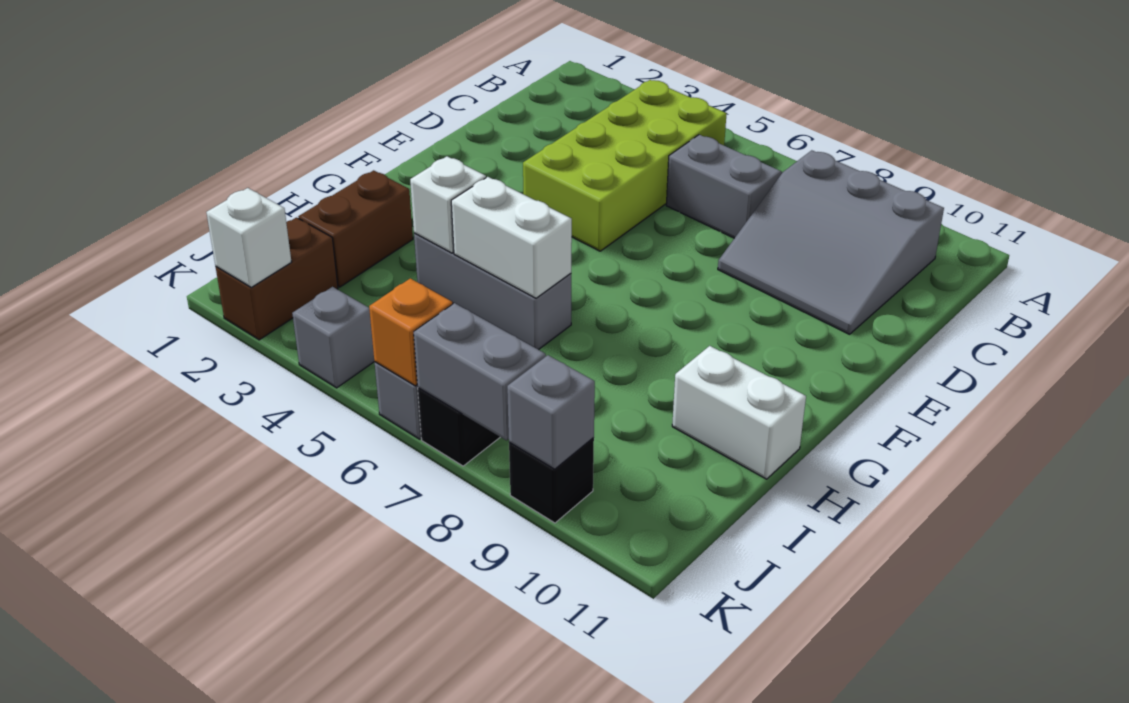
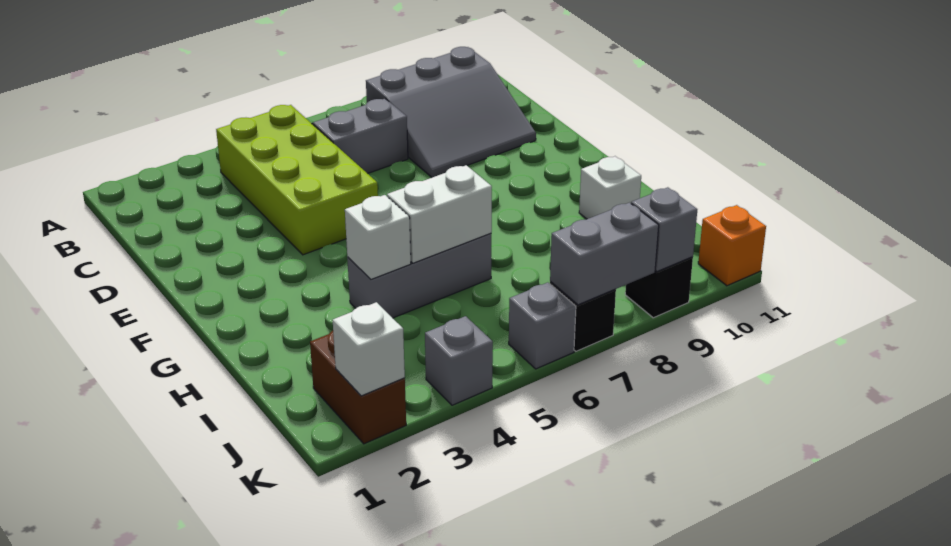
brown 1x2 brick [298,170,413,287] -> none
white 1x2 brick [672,346,806,479] -> white 1x1 brick [579,156,641,219]
orange 1x1 brick [369,278,452,386] -> orange 1x1 brick moved to [698,205,766,286]

